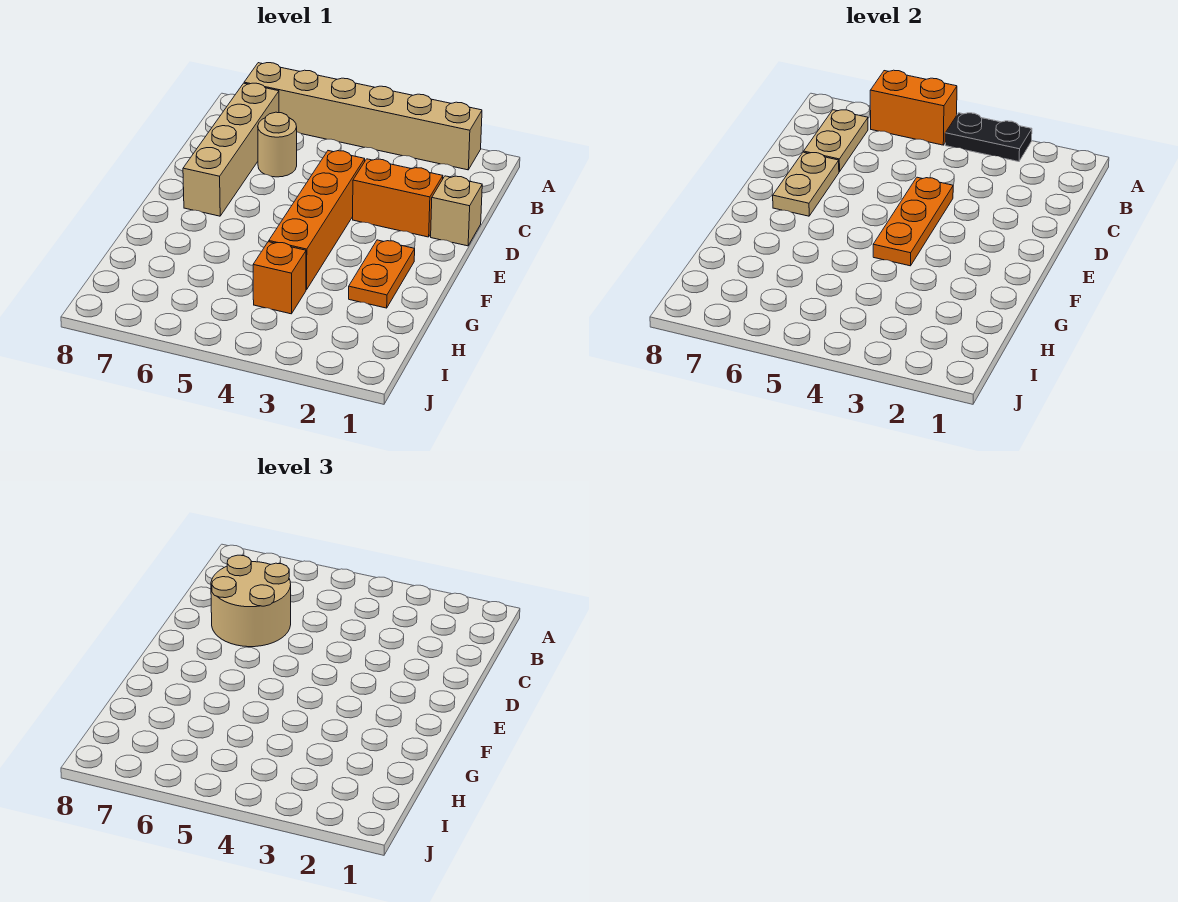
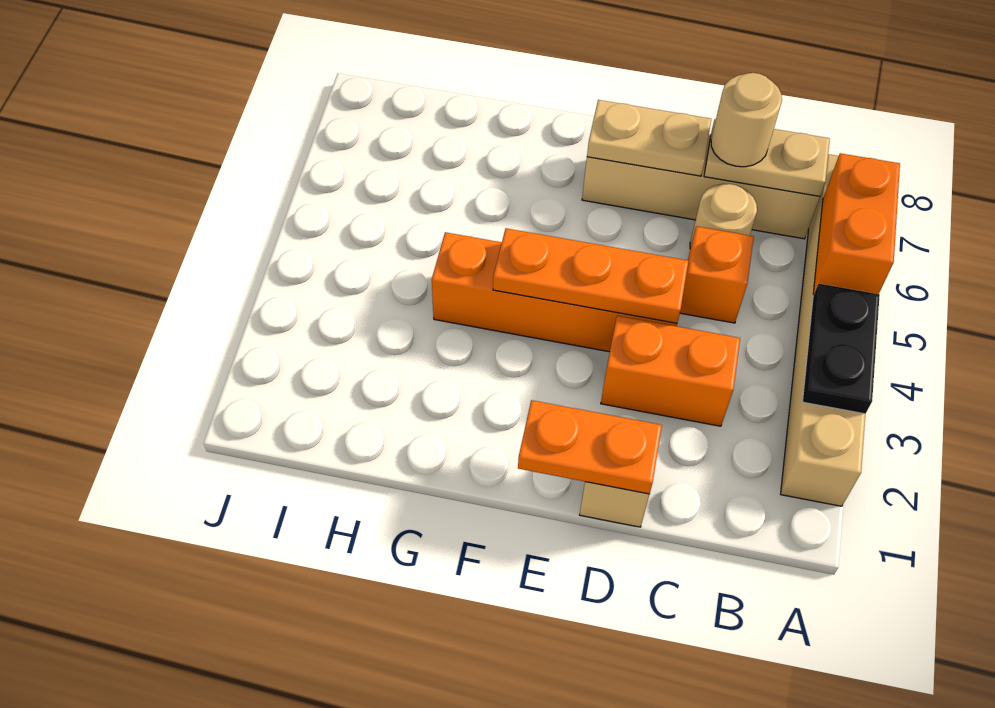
tan 2x2 round brick [211,555,291,647] -> tan 1x1 round brick [711,73,782,167]
orange 1x2 brick [353,159,443,237] -> orange 1x2 brick turned to [601,316,740,426]
orange 1x2 plate [349,240,415,308] -> orange 1x2 plate moved to [518,400,662,494]
orange 1x1 brick [253,242,306,314] -> orange 1x1 brick moved to [680,226,754,323]

